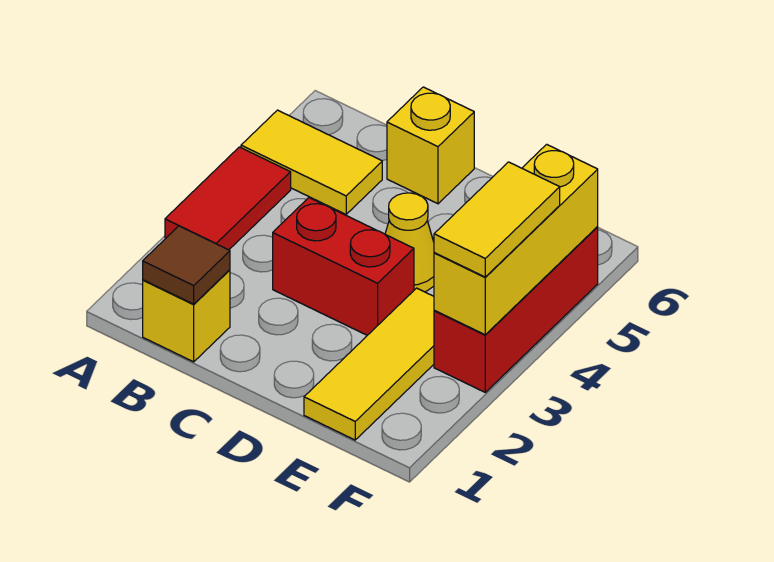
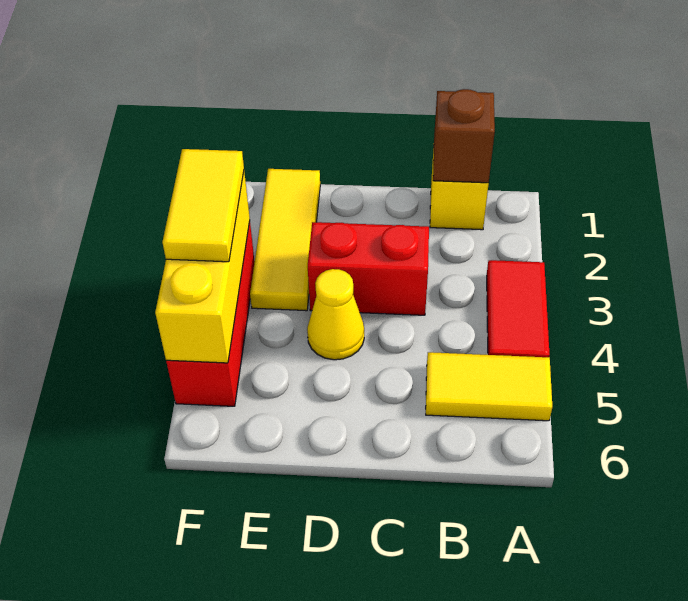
brown 1x1 tile [143,226,230,304] -> brown 1x1 brick [433,89,495,183]
yellow 1x1 brick [387,87,474,204] -> none

